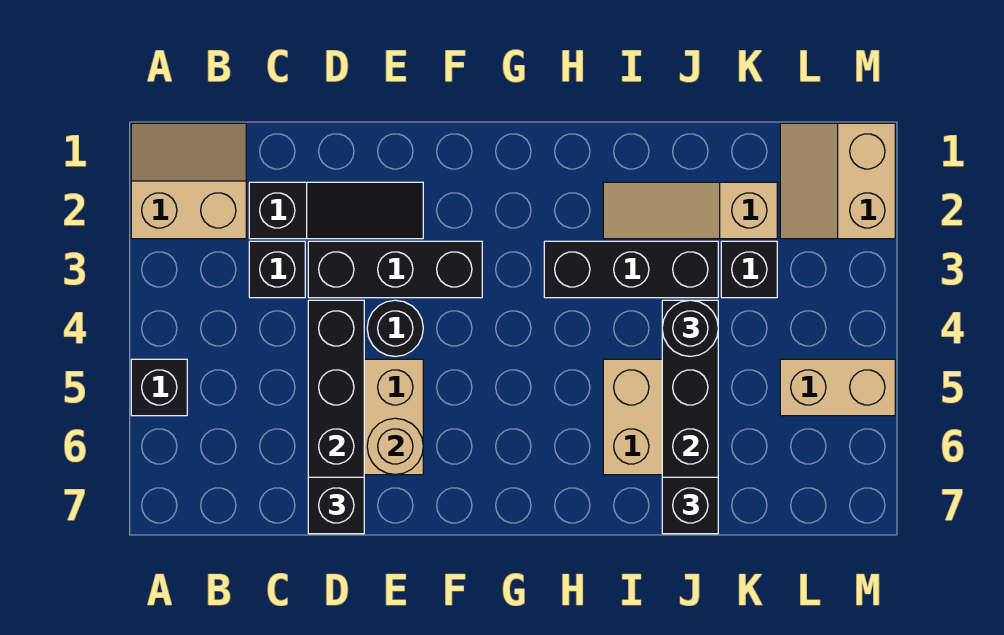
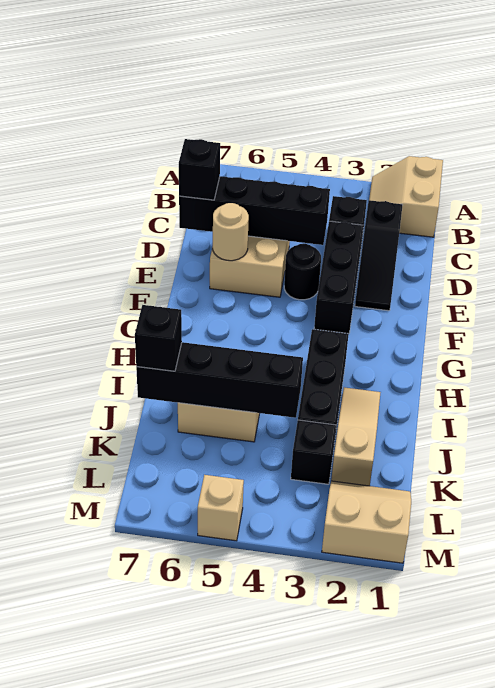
tan 2x2 slope [131,123,246,239] -> tan 2x2 slope turned to [369,156,443,237]
black 1x1 brick [131,359,187,416] -> none
black 1x1 round brick [662,300,718,356] -> none
tan 1x2 brick [780,359,895,416] -> tan 1x1 brick [198,475,244,541]

